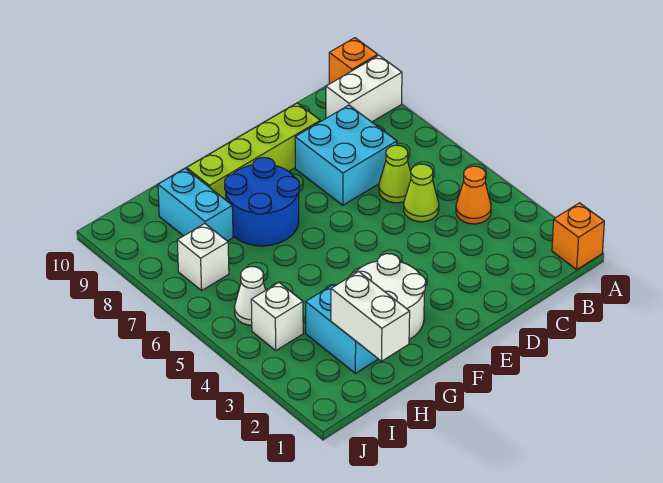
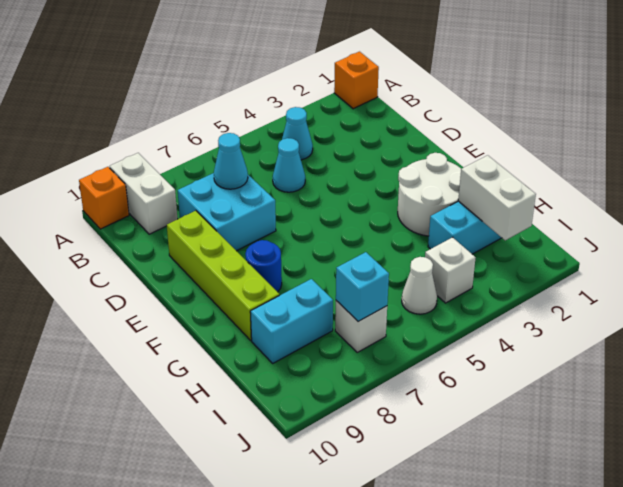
orange 1x1 cone [456,166,491,224] -> cyan 1x1 cone [282,107,313,160]
lime 1x1 cone [404,164,439,222] -> cyan 1x1 cone [273,138,305,192]
lime 1x1 cone [379,145,411,203] -> none
none -> cyan 1x1 cone [214,133,248,189]
blue 2x2 round brick [225,158,299,246] -> blue 1x1 round brick [245,240,282,292]
white 1x2 brick [331,271,410,361] -> white 1x2 brick turned to [458,155,536,240]
none -> cyan 1x1 brick [336,252,389,321]

